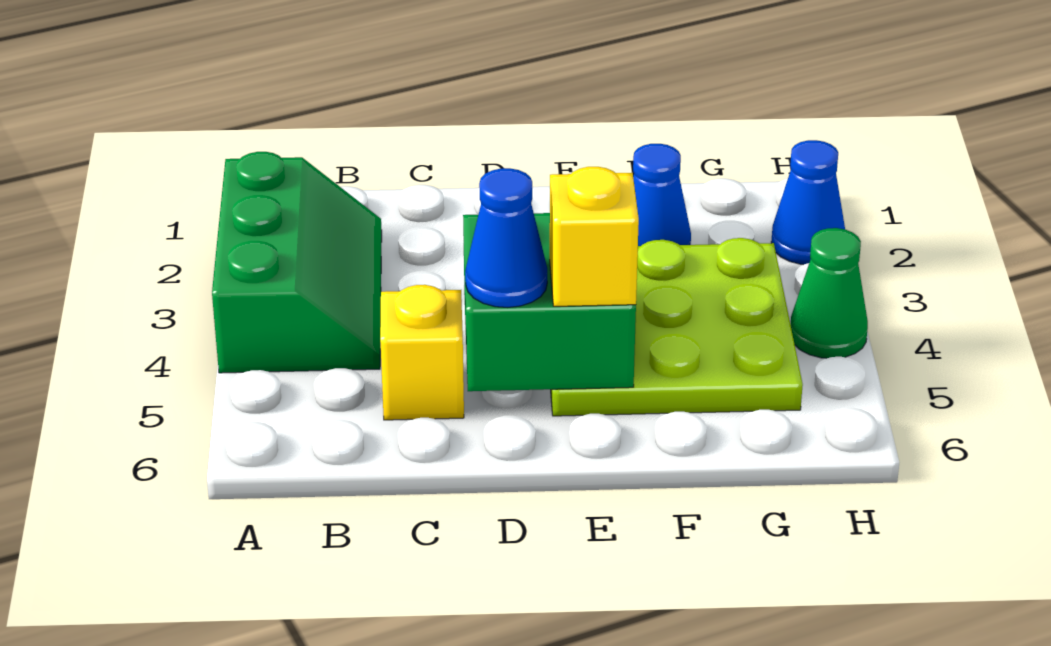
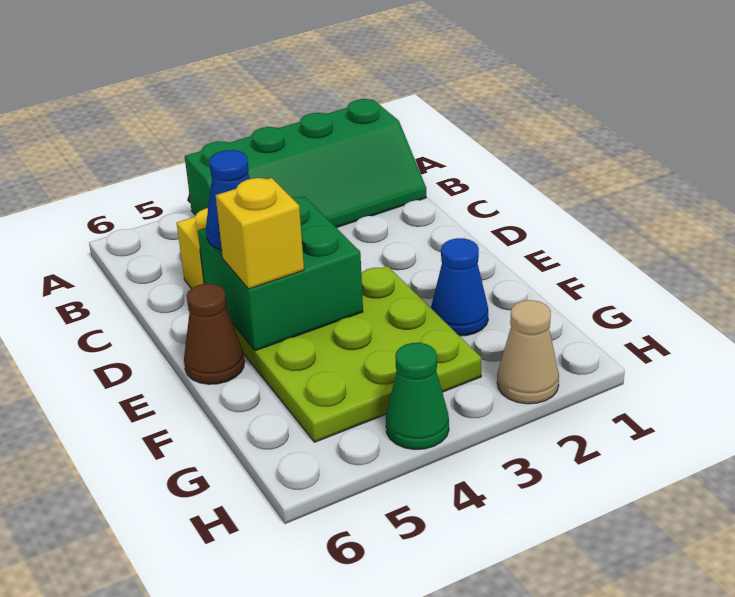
green 2x3 slope [212,152,382,373] -> green 2x4 slope [185,99,426,228]
none -> brown 1x1 cone [184,284,244,384]
blue 1x1 cone [771,140,845,265] -> tan 1x1 cone [497,300,559,404]

